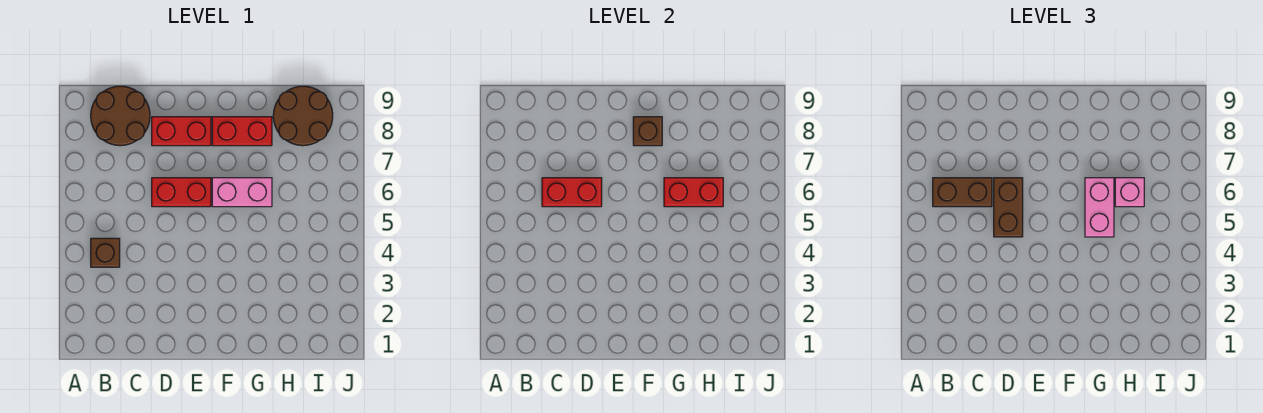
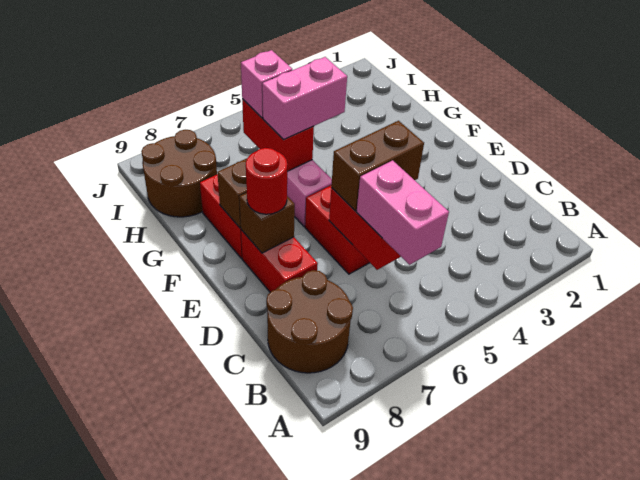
brown 1x1 brick [91,238,120,267] -> brown 1x1 brick moved to [239,193,295,253]
brown 1x2 brick [933,178,992,207] -> pink 1x2 brick [357,160,449,265]
none -> red 1x1 round brick [246,148,287,214]

